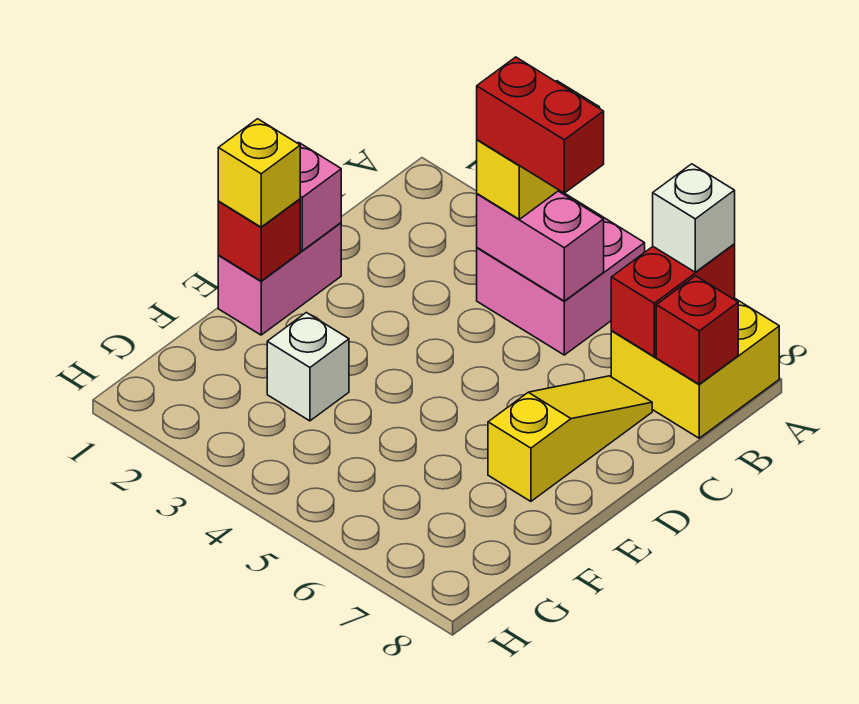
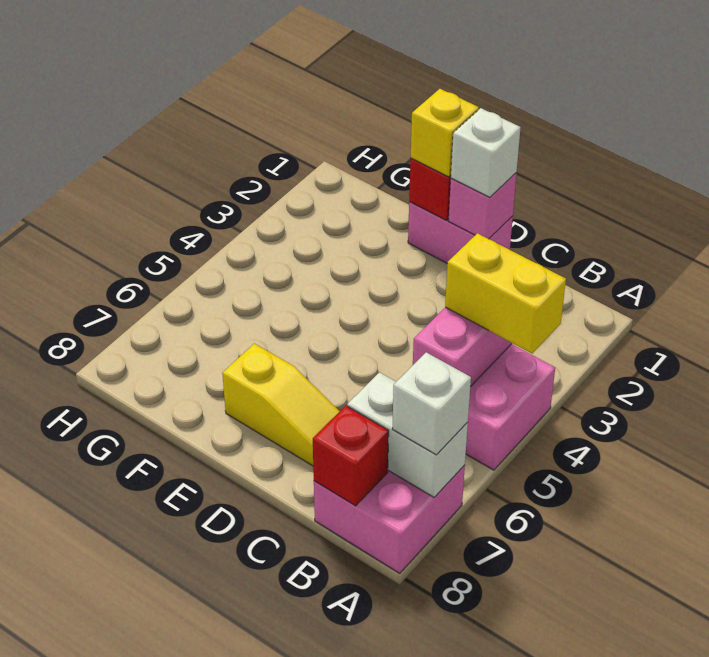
yellow 2x2 brick [611,298,779,438] -> pink 2x2 brick [314,465,465,573]
red 1x2 brick [611,244,735,356] -> white 1x2 brick [347,372,468,497]
red 1x2 brick [477,57,604,193] -> none
white 1x1 brick [267,313,349,421] -> white 1x1 brick moved to [451,108,521,197]

